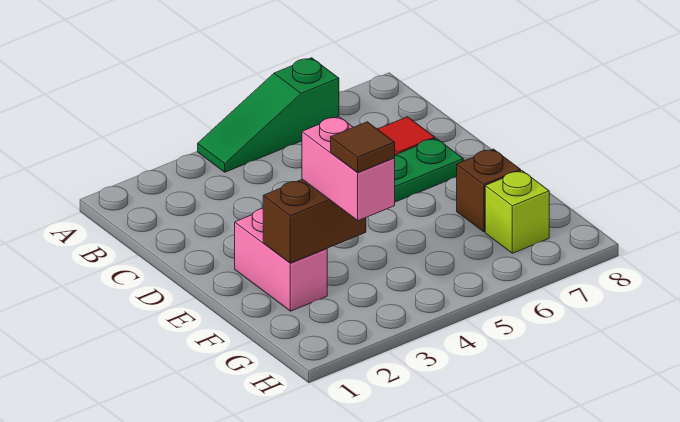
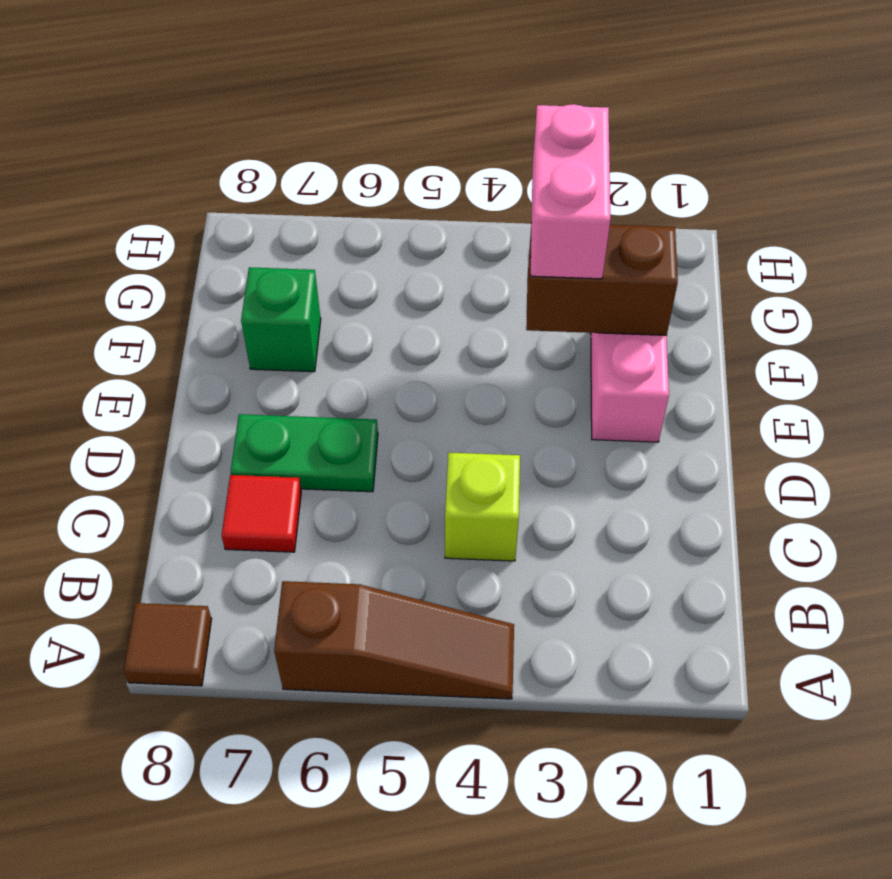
green 1x3 slope [198,58,339,172] -> brown 1x3 slope [274,581,514,699]
brown 1x1 brick [457,149,521,232] -> green 1x1 brick [241,267,321,372]
brown 1x1 tile [331,122,395,173] -> brown 1x1 tile moved to [123,603,212,686]
lime 1x1 brick [485,171,549,253] -> lime 1x1 brick moved to [445,453,520,561]

